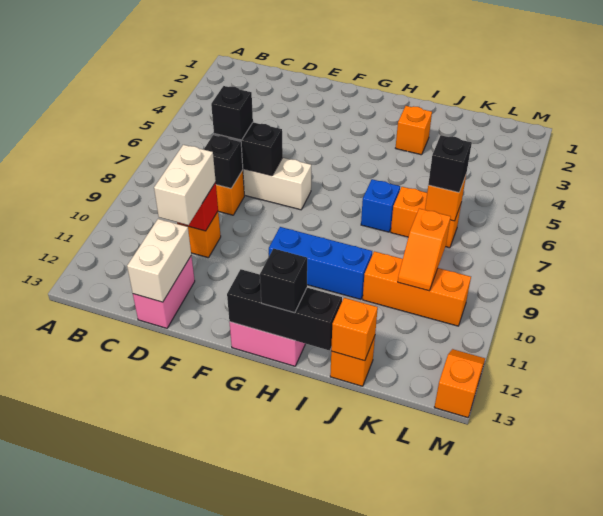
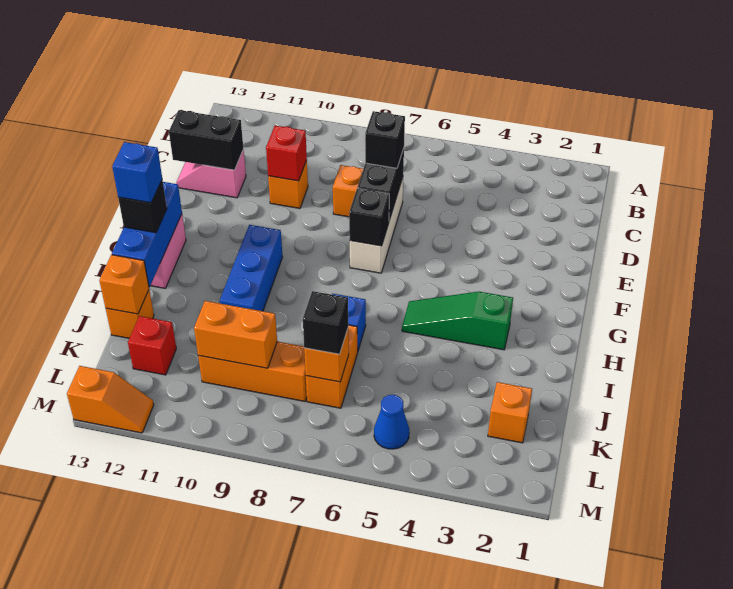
black 1x1 brick [204,135,243,188] -> black 1x1 brick moved to [349,189,389,246]
white 1x2 brick [154,145,216,225] -> none
pink 1x2 brick [133,256,195,328] -> pink 1x2 slope [176,149,246,198]
white 1x2 brick [127,219,191,302] -> black 1x2 brick [169,110,243,170]
black 1x3 brick [227,269,342,350] -> blue 1x3 brick [112,182,182,287]
none -> green 1x3 slope [402,292,513,350]
none -> blue 1x1 brick [112,142,162,203]
orange 1x1 brick [396,106,432,155] -> orange 1x1 brick moved to [488,382,532,443]
orange 1x3 brick [363,251,471,326] -> orange 1x3 brick turned to [198,342,307,401]
orange 1x2 slope [398,209,451,291] -> orange 1x2 brick [194,301,277,368]
none -> red 1x1 brick [128,316,176,375]
none -> blue 1x1 cone [374,395,409,449]

